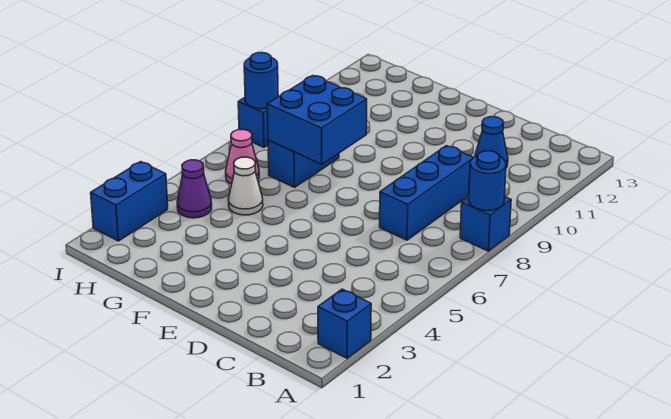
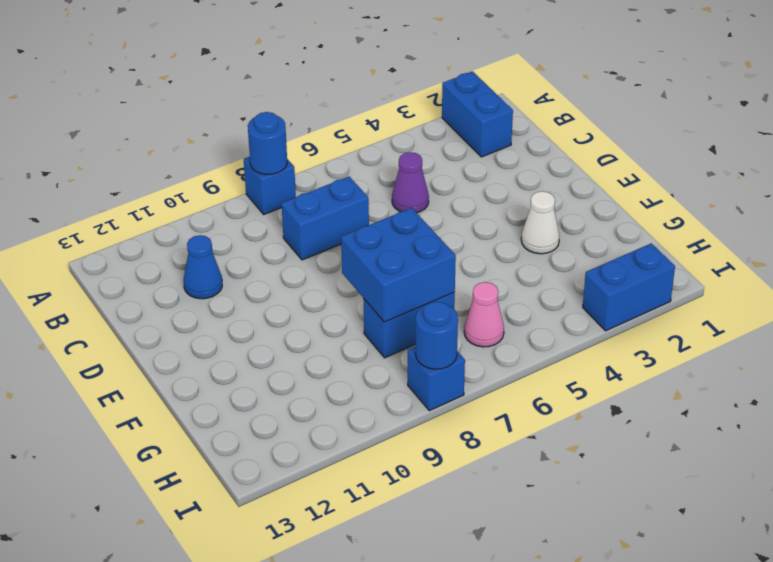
blue 1x1 brick [318,289,371,358] -> blue 1x2 brick [442,71,513,157]
blue 1x3 brick [380,146,474,240] -> blue 1x2 brick [282,177,369,260]
white 1x1 cone [228,157,263,215] -> white 1x1 cone moved to [521,191,560,254]
purple 1x1 cone [177,160,212,218] -> purple 1x1 cone moved to [392,152,429,213]

